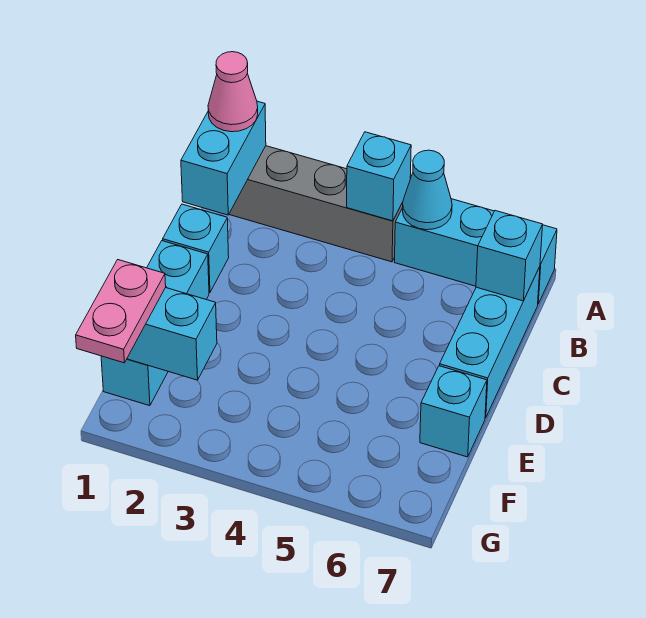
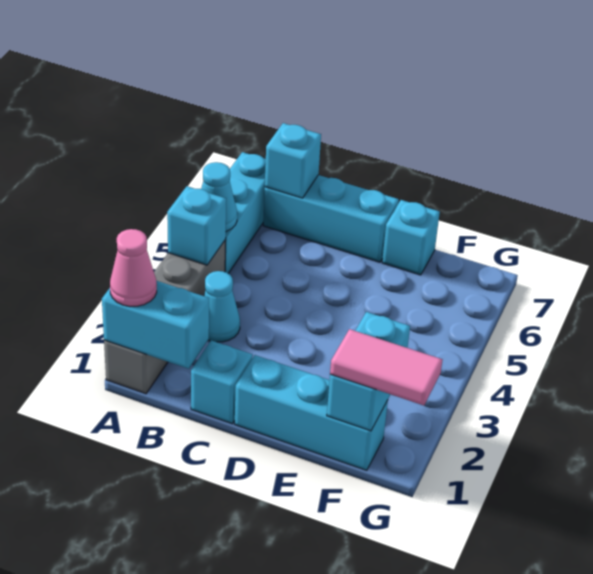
none -> cyan 1x1 cone [204,271,240,342]
pink 1x2 plate [76,260,166,363] -> pink 1x2 tile [330,329,442,405]

